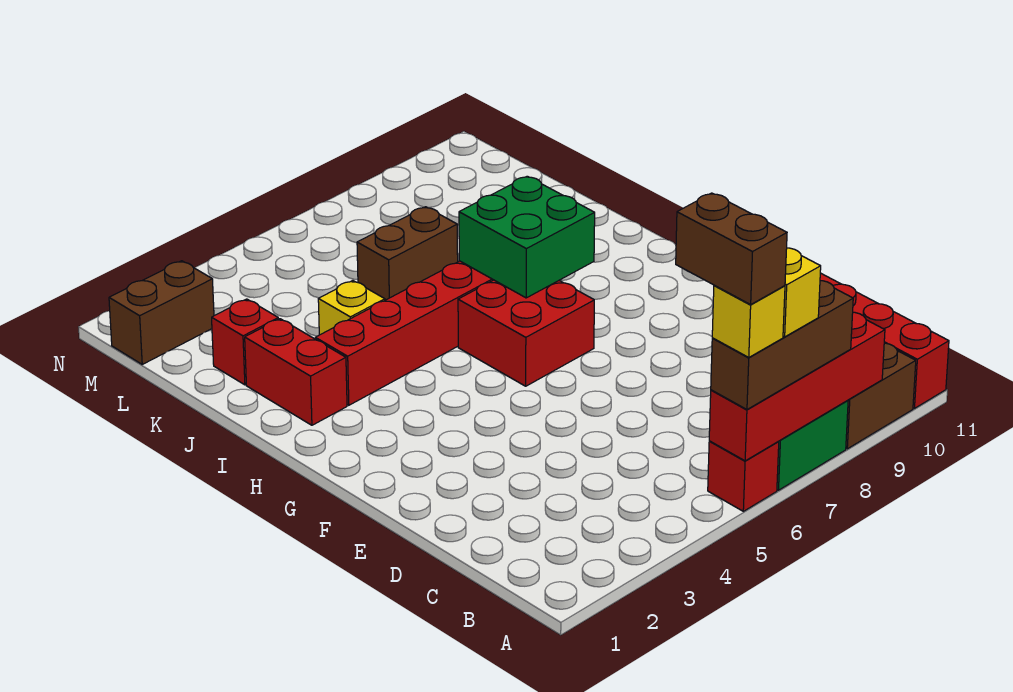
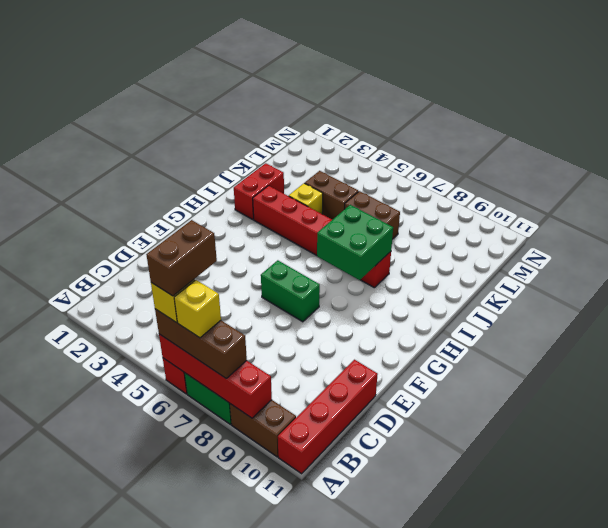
none -> green 1x2 brick [261,260,320,322]
red 2x2 brick [458,280,594,386] -> none
red 1x1 brick [212,299,278,385] -> none
brown 1x2 brick [109,261,214,364] -> brown 1x2 brick moved to [305,171,358,220]

